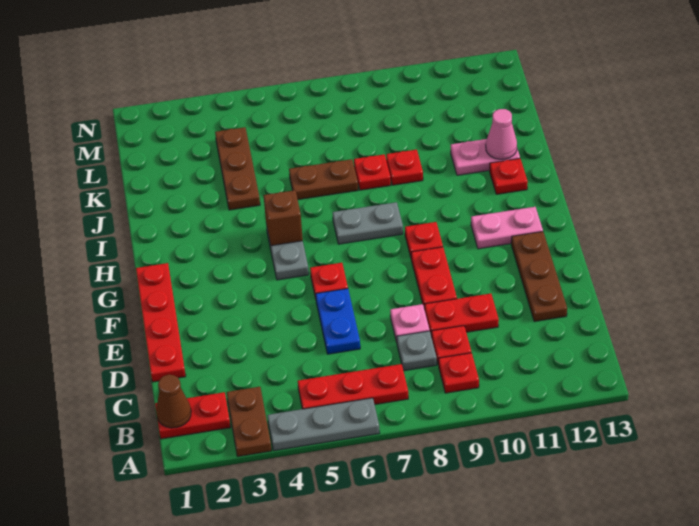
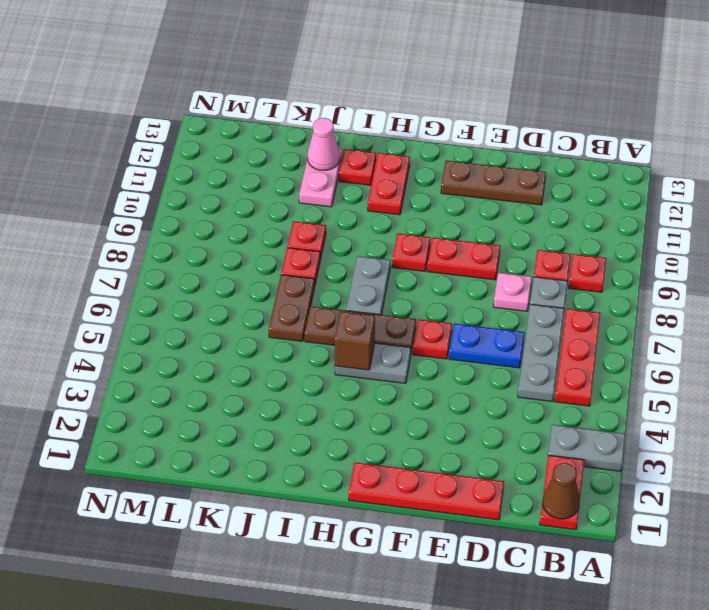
brown 1x2 plate [227,387,272,457] -> grey 1x2 plate [548,425,625,471]
grey 1x3 plate [267,398,380,451] -> grey 1x3 plate moved to [518,304,564,402]
red 1x2 plate [425,294,499,337] -> red 1x2 plate moved to [368,153,410,215]
pink 1x2 plate [471,207,543,249] -> none
brown 1x3 plate [215,127,260,210] -> brown 1x3 plate moved to [305,306,416,352]

